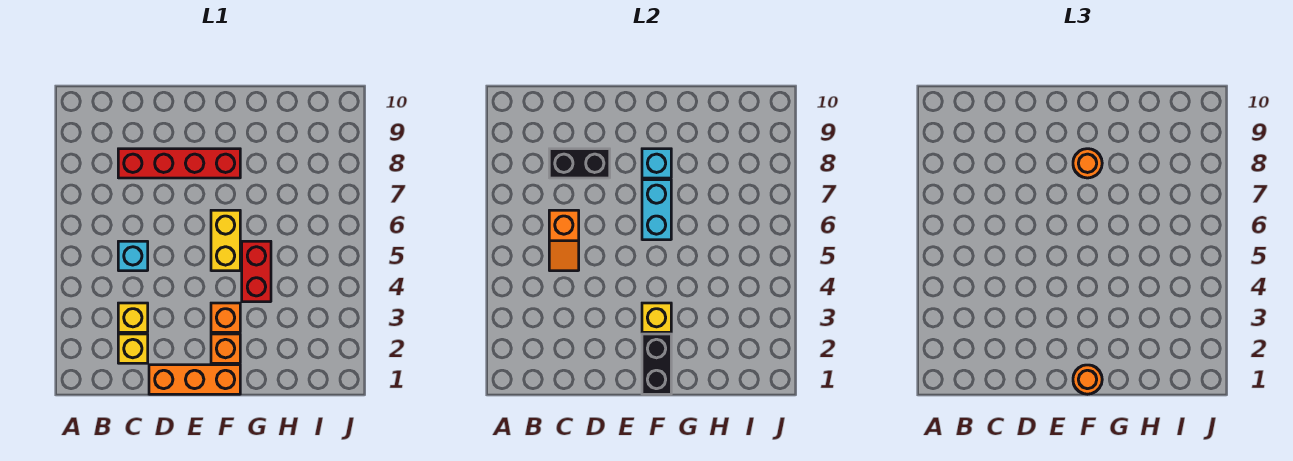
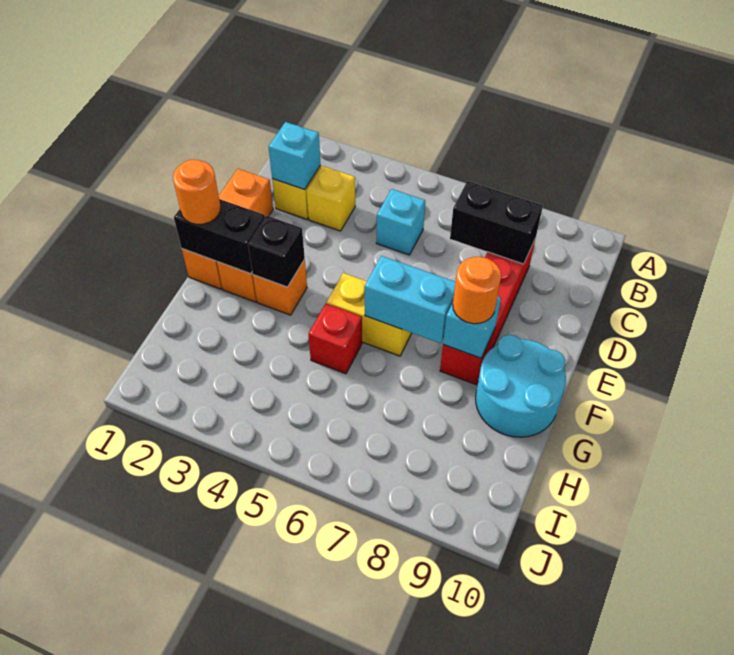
none -> cyan 1x1 brick [268,122,321,190]
orange 1x2 slope [549,210,579,271] -> none
black 1x2 brick [549,149,610,178] -> black 1x2 brick turned to [450,181,543,264]
yellow 1x1 brick [642,303,671,332] -> black 1x1 brick [248,216,305,287]
none -> cyan 2x2 round brick [476,335,566,437]
red 1x2 brick [242,241,271,302] -> red 1x1 brick [308,303,362,374]

